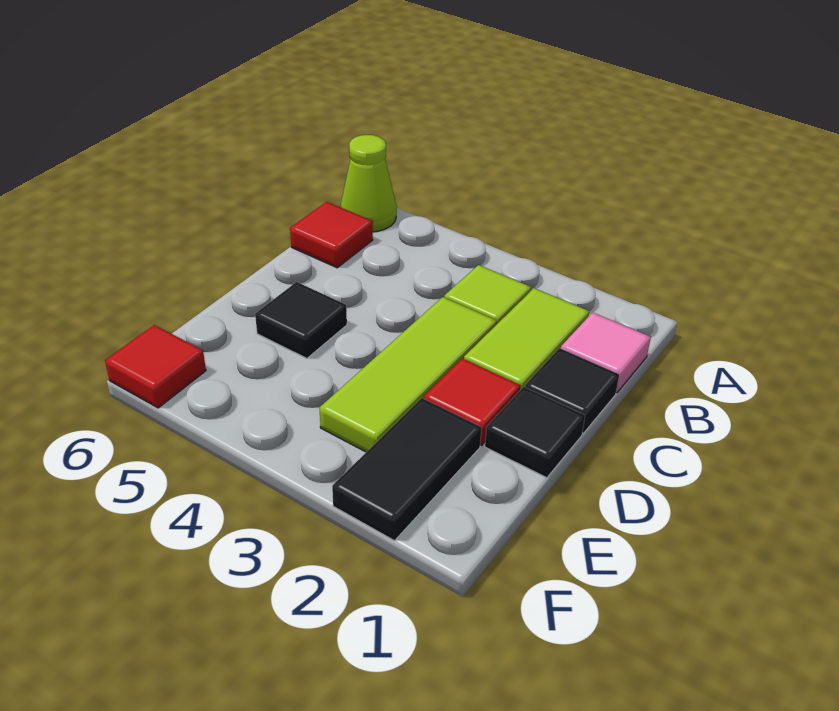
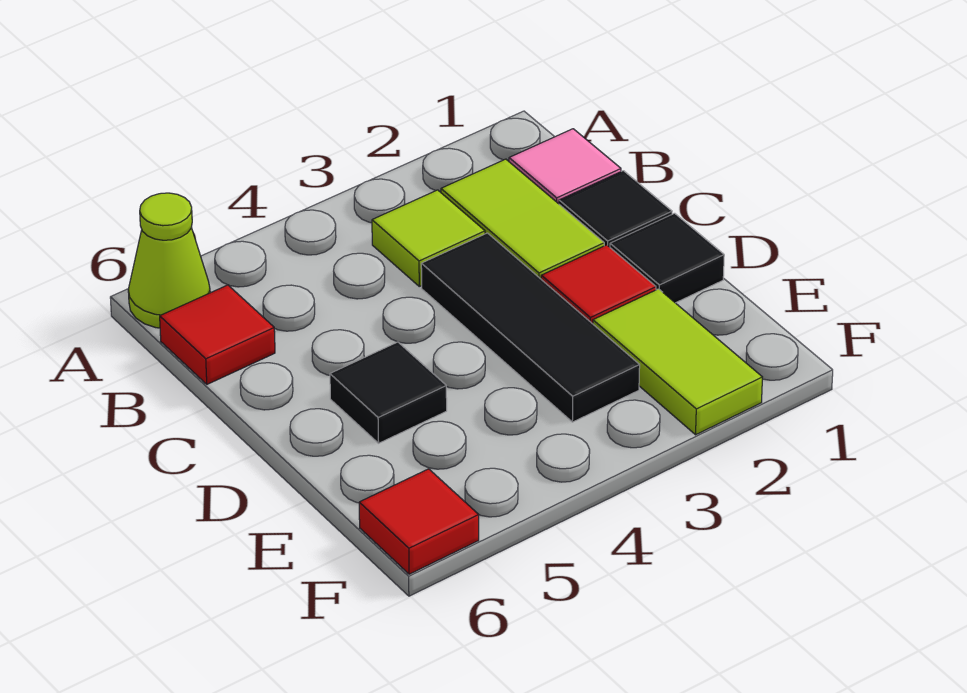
lime 1x3 tile [319,297,497,452] -> black 1x3 tile [421,233,640,422]
black 1x2 tile [332,398,482,541] -> lime 1x2 tile [593,289,762,435]

